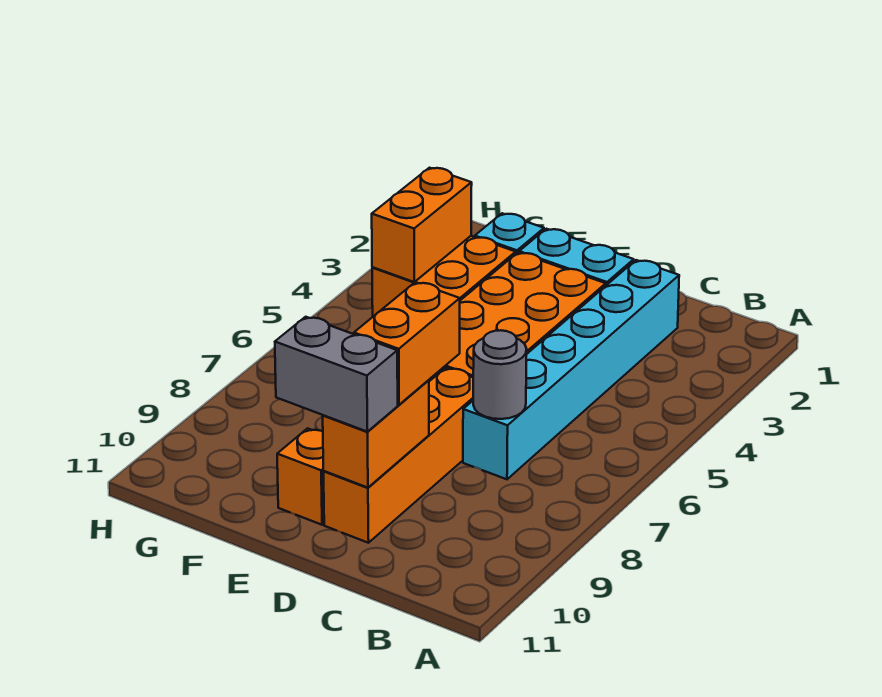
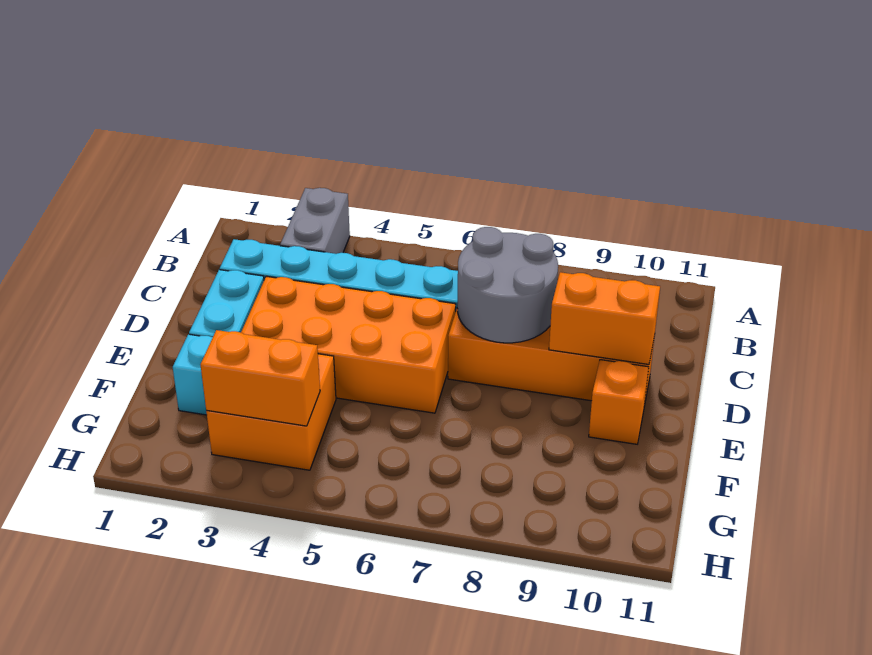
grey 1x1 round brick [473,330,527,419] -> grey 2x2 round brick [457,227,558,343]
orange 1x2 brick [354,282,460,405] -> none
grey 1x2 brick [275,317,398,432] -> grey 1x2 brick moved to [280,188,350,254]

